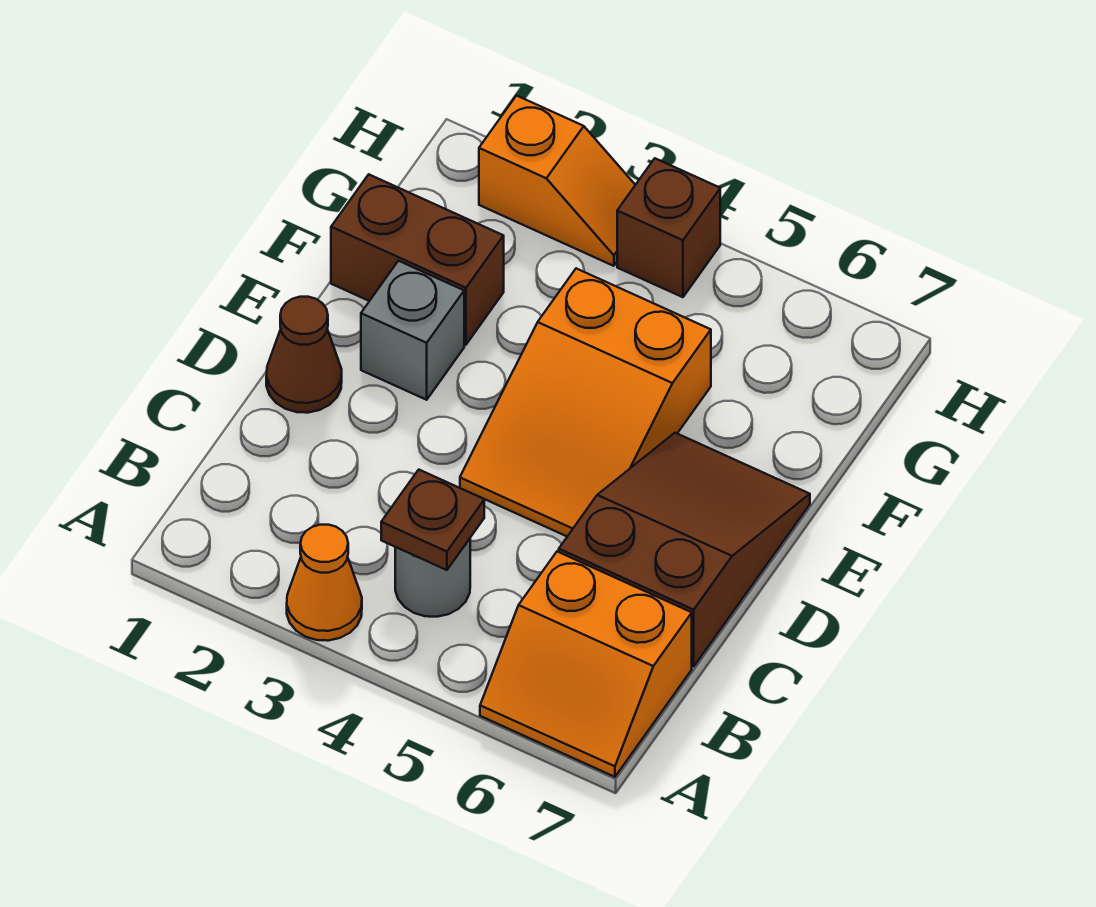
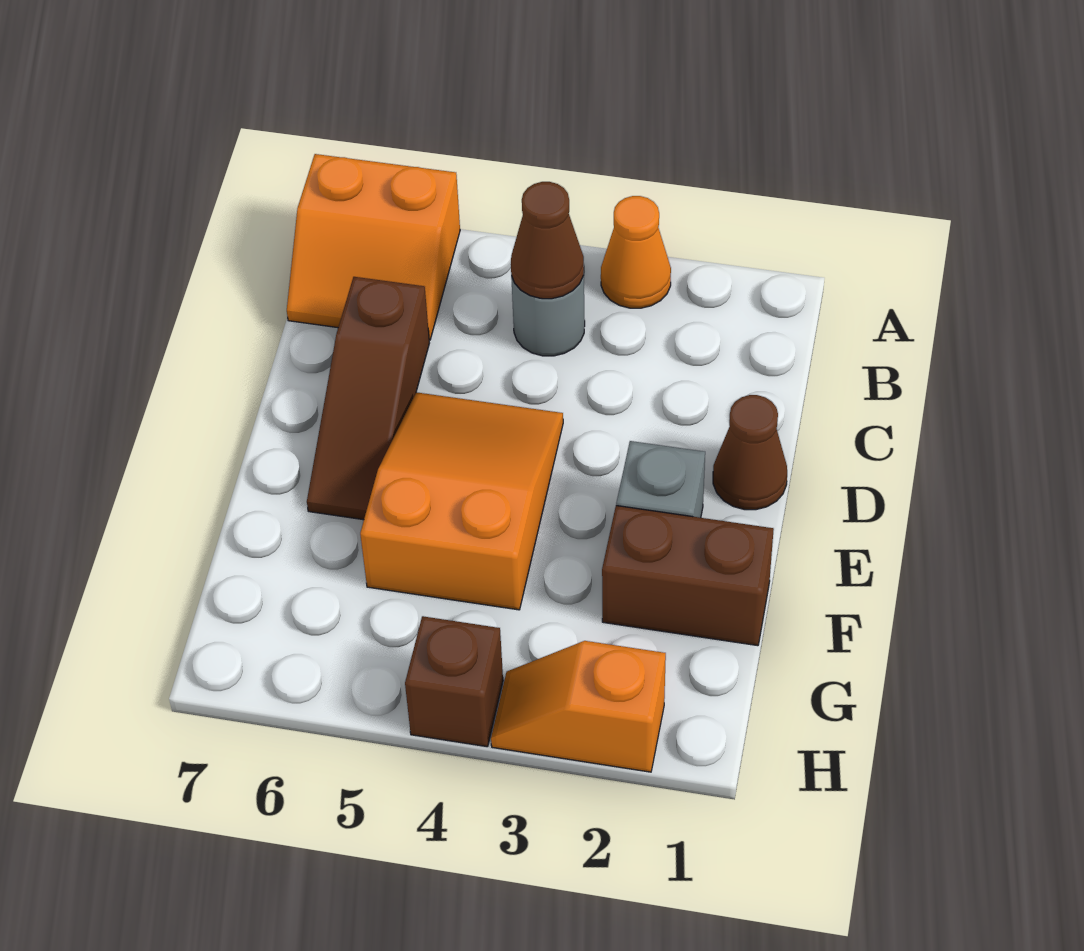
orange 2x2 slope [480,552,692,777] -> orange 2x2 slope turned to [287,154,460,340]
brown 1x1 plate [381,470,484,570] -> brown 1x1 cone [511,182,584,299]
brown 2x3 slope [559,433,810,667] -> brown 1x3 slope [307,277,429,520]

